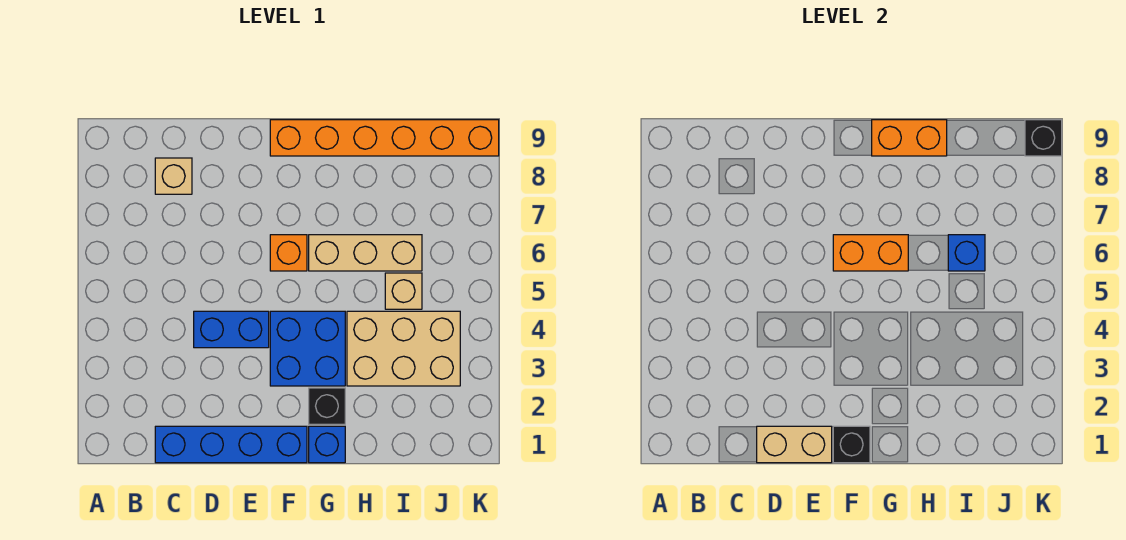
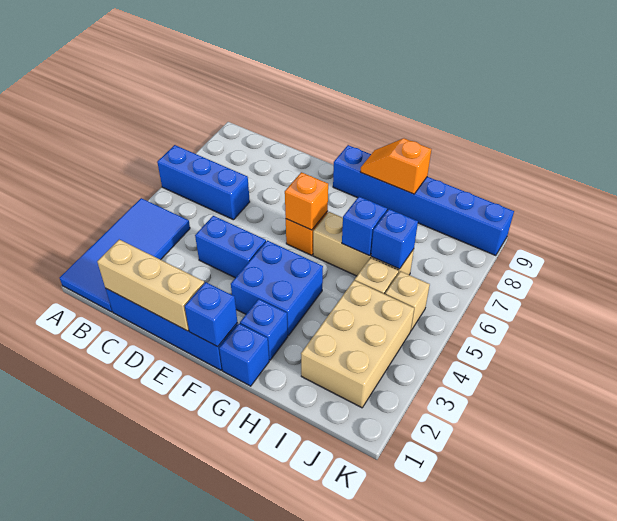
none -> blue 2x4 tile [60,198,190,312]
none -> blue 1x3 brick [157,145,250,220]
tan 1x1 brick [155,158,192,194] -> tan 1x1 brick moved to [385,271,430,330]
tan 1x2 brick [757,426,832,463] -> tan 1x3 brick [97,240,204,331]
black 1x1 brick [833,426,870,463] -> blue 1x1 brick [185,282,237,347]
orange 1x2 brick [833,235,908,271] -> orange 1x1 brick [285,172,328,230]
orange 1x6 brick [270,120,499,156] -> blue 1x6 brick [333,145,514,256]
black 1x1 brick [309,388,345,424] -> blue 1x1 brick [240,299,288,360]
orange 1x2 brick [872,120,947,156] -> orange 1x2 slope [360,138,431,194]
tan 2x3 brick [347,311,460,386] -> tan 2x3 brick turned to [301,280,414,408]
none -> blue 1x1 brick [342,197,387,256]
black 1x1 brick [1025,120,1062,156] -> none

